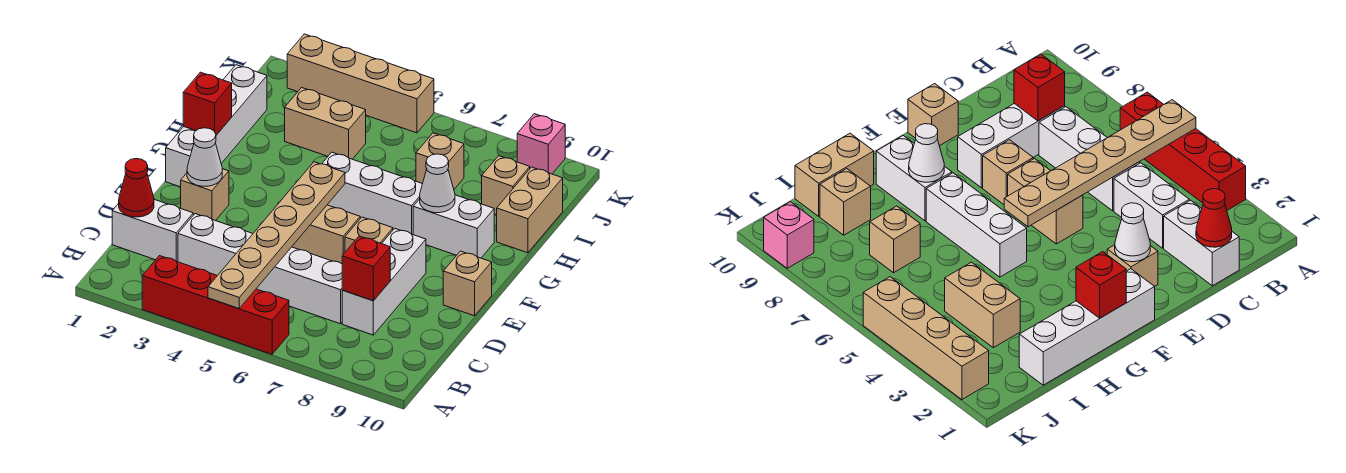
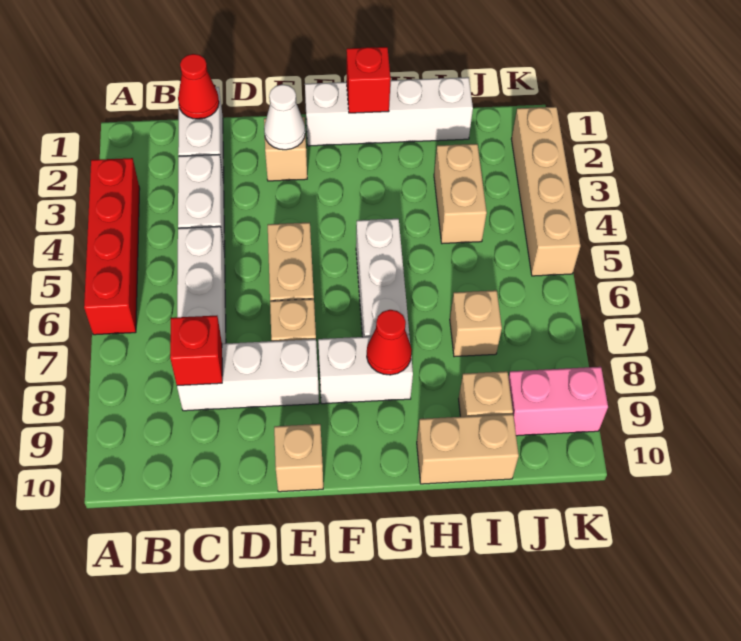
tan 1x6 plate [208,162,345,309] -> none
white 1x2 brick [413,195,494,258] -> white 1x2 brick turned to [318,335,413,404]
white 1x1 cone [420,154,455,213] -> red 1x1 cone [367,310,412,375]
pink 1x1 brick [517,114,565,174] -> pink 1x2 brick [508,367,608,436]

